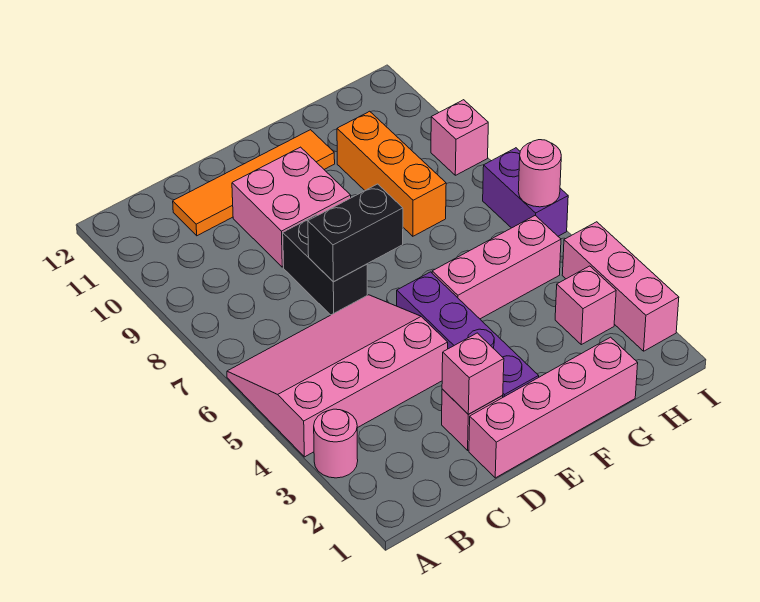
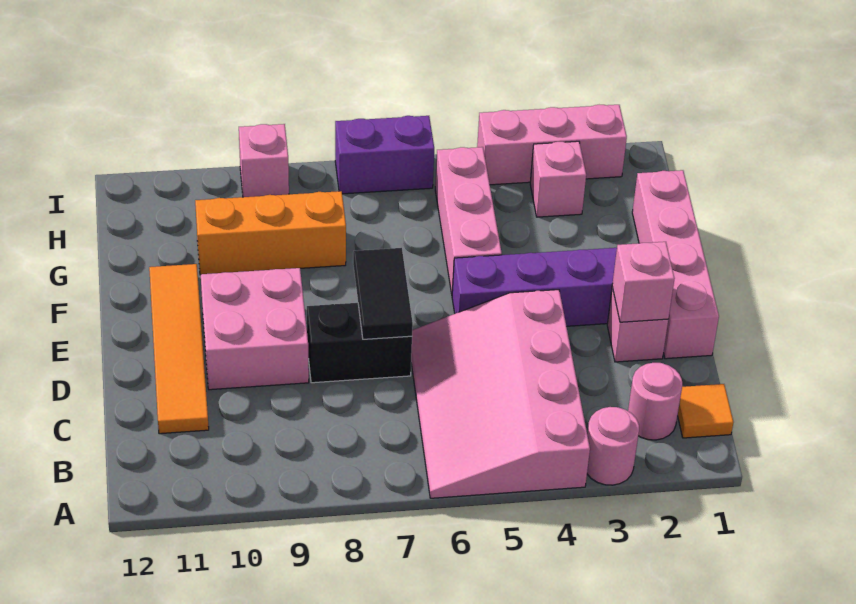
none -> orange 1x1 tile [678,384,734,438]
black 1x2 brick [308,184,403,282] -> black 1x2 tile [353,248,413,339]
pink 1x1 round brick [518,140,561,207] -> pink 1x1 round brick moved to [628,363,682,440]

